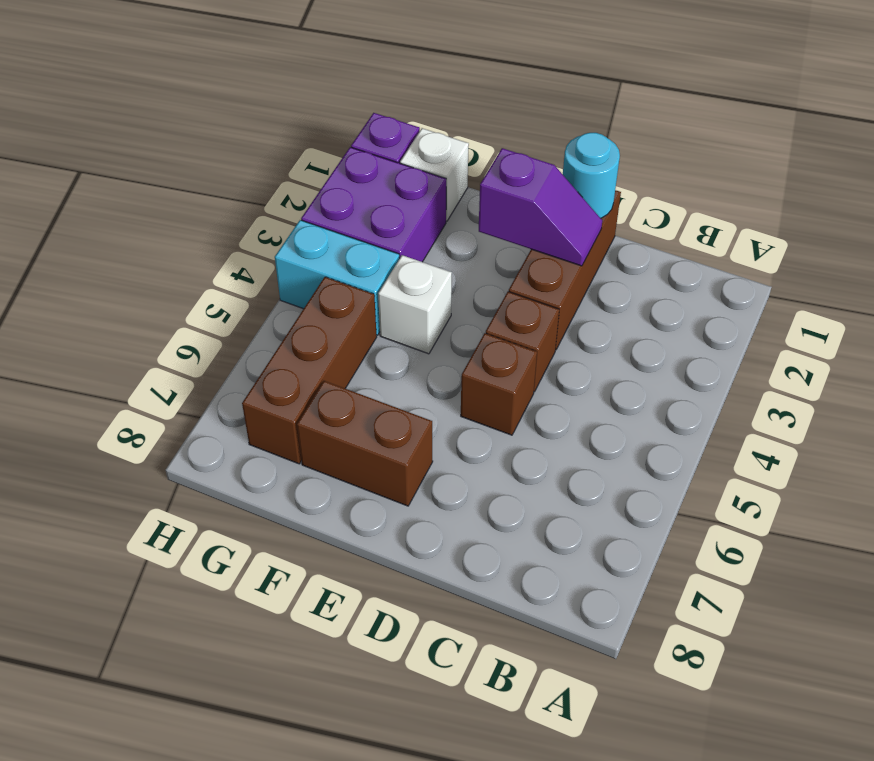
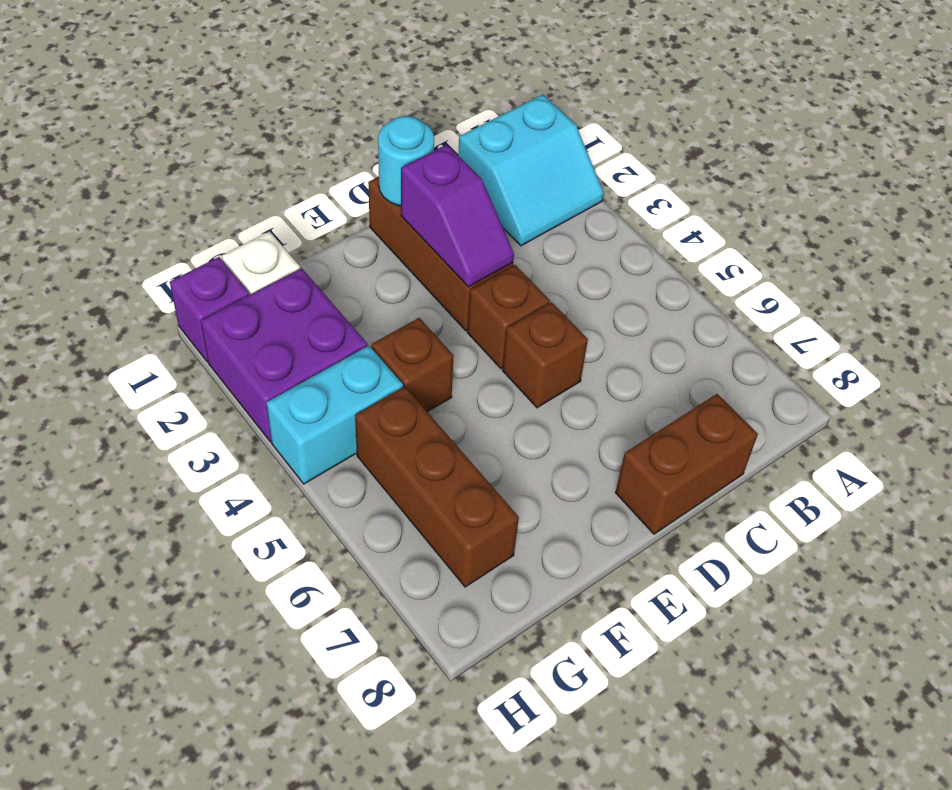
none -> cyan 2x2 slope [458,94,604,246]
purple 1x2 slope [479,148,602,266] -> purple 1x2 slope turned to [401,145,514,287]
brown 1x2 brick [297,381,433,506] -> brown 1x2 brick moved to [615,394,758,534]
white 1x1 brick [378,255,452,354] -> brown 1x1 brick [372,318,454,412]

